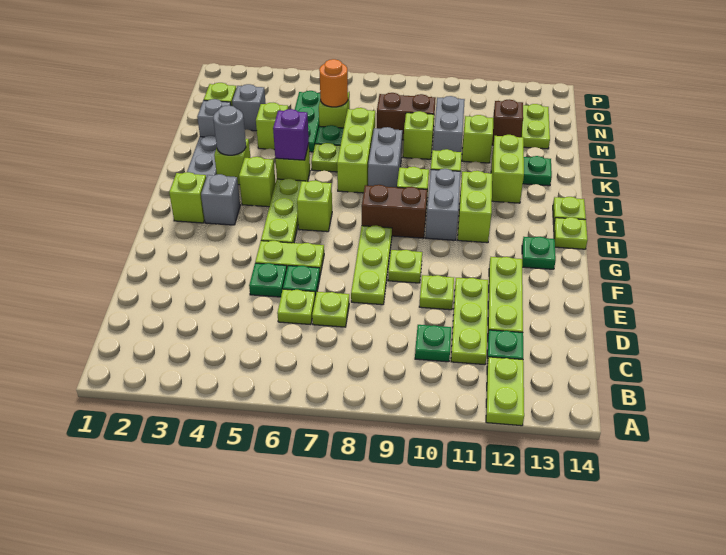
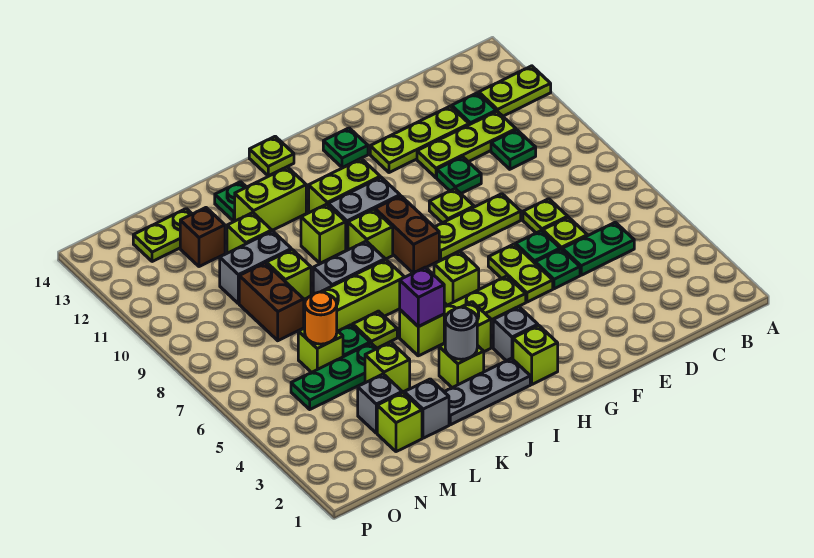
none -> green 1x2 plate [562,222,634,275]
lime 1x1 plate [419,275,454,310] -> green 1x1 plate [437,157,481,193]
lime 1x1 plate [554,217,588,249] -> none

